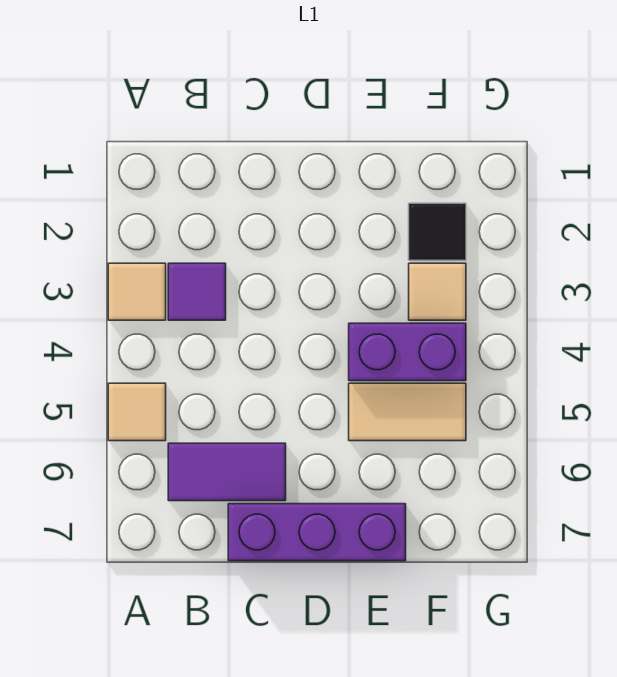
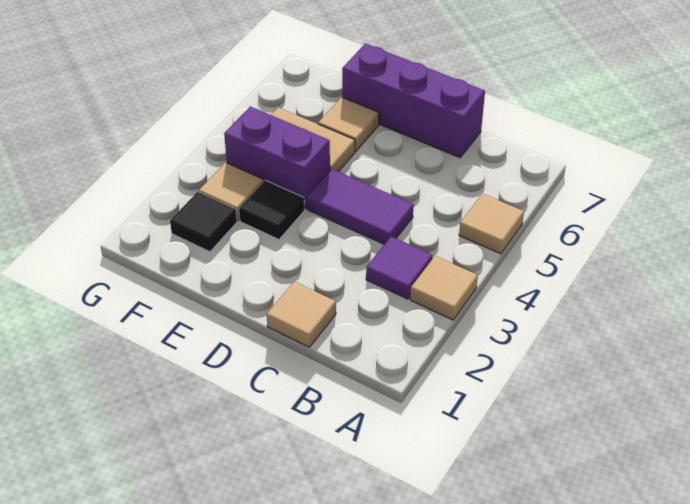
purple 1x2 tile [168,443,286,501] -> purple 1x2 tile moved to [307,169,414,244]
none -> tan 1x1 tile [267,282,336,347]
none -> black 1x1 tile [239,180,304,239]
none -> tan 1x1 tile [318,97,379,151]

